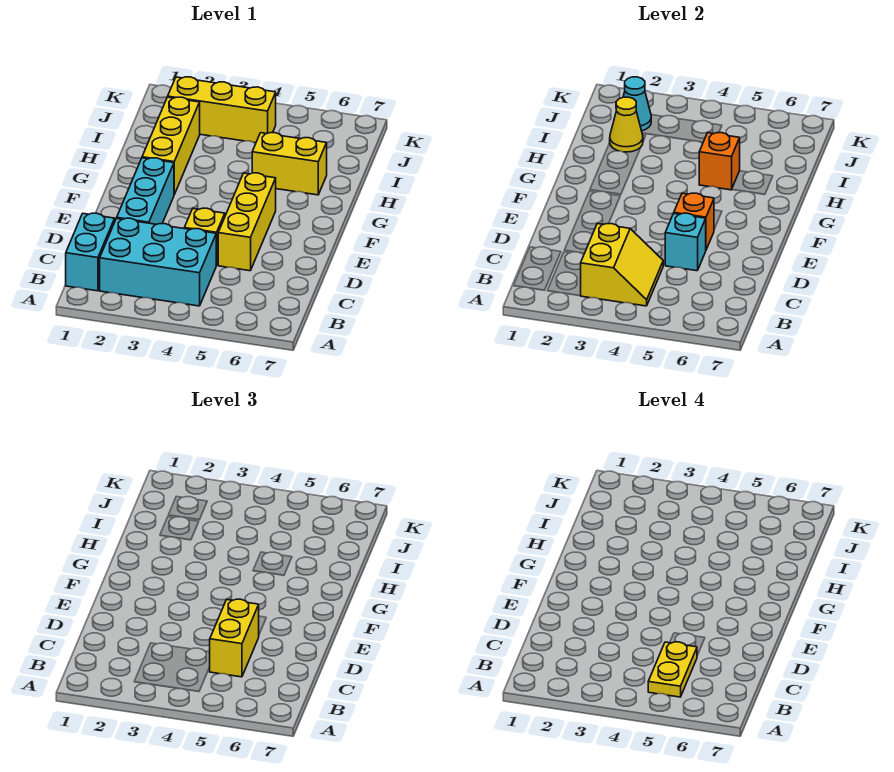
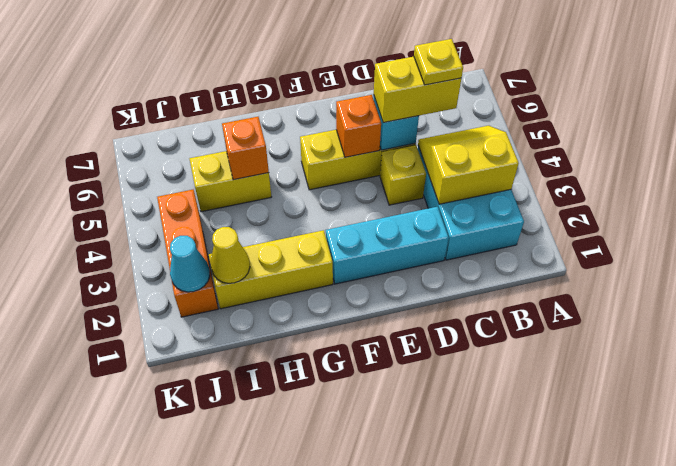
cyan 1x2 brick [66,213,115,291] -> none
yellow 1x2 plate [648,642,697,697] -> yellow 1x1 plate [414,39,463,85]
yellow 1x2 brick [252,133,327,195] -> yellow 1x2 brick turned to [190,151,271,212]
yellow 1x3 brick [168,77,276,143] -> orange 1x3 brick [157,190,218,317]

